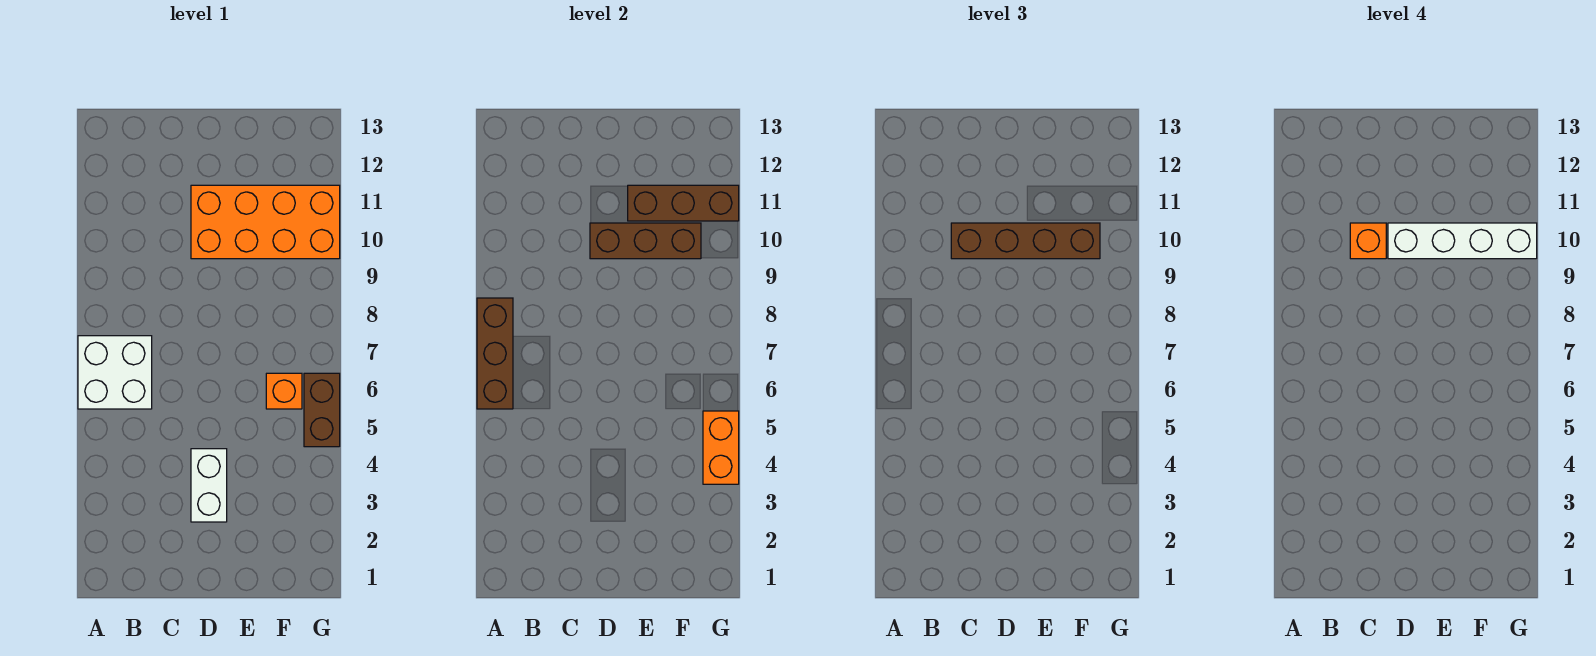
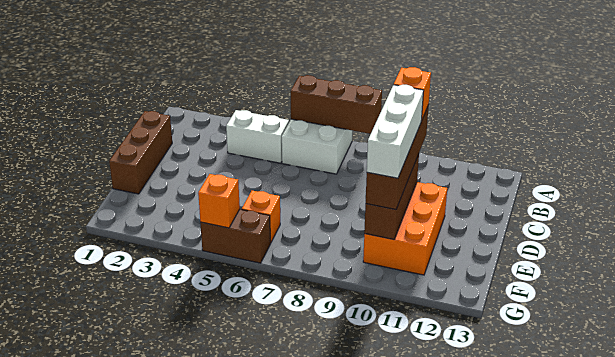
white 1x2 brick [191,449,227,522] -> white 1x2 brick moved to [226,110,289,163]
orange 2x4 brick [191,185,340,259] -> orange 2x3 brick [363,182,447,275]
white 1x4 brick [1388,223,1537,259] -> white 1x3 brick [367,85,424,178]
brown 1x3 brick [628,185,739,221] -> brown 1x3 brick moved to [109,111,172,194]
orange 1x2 brick [703,411,739,484] -> orange 1x1 brick [198,174,240,228]

